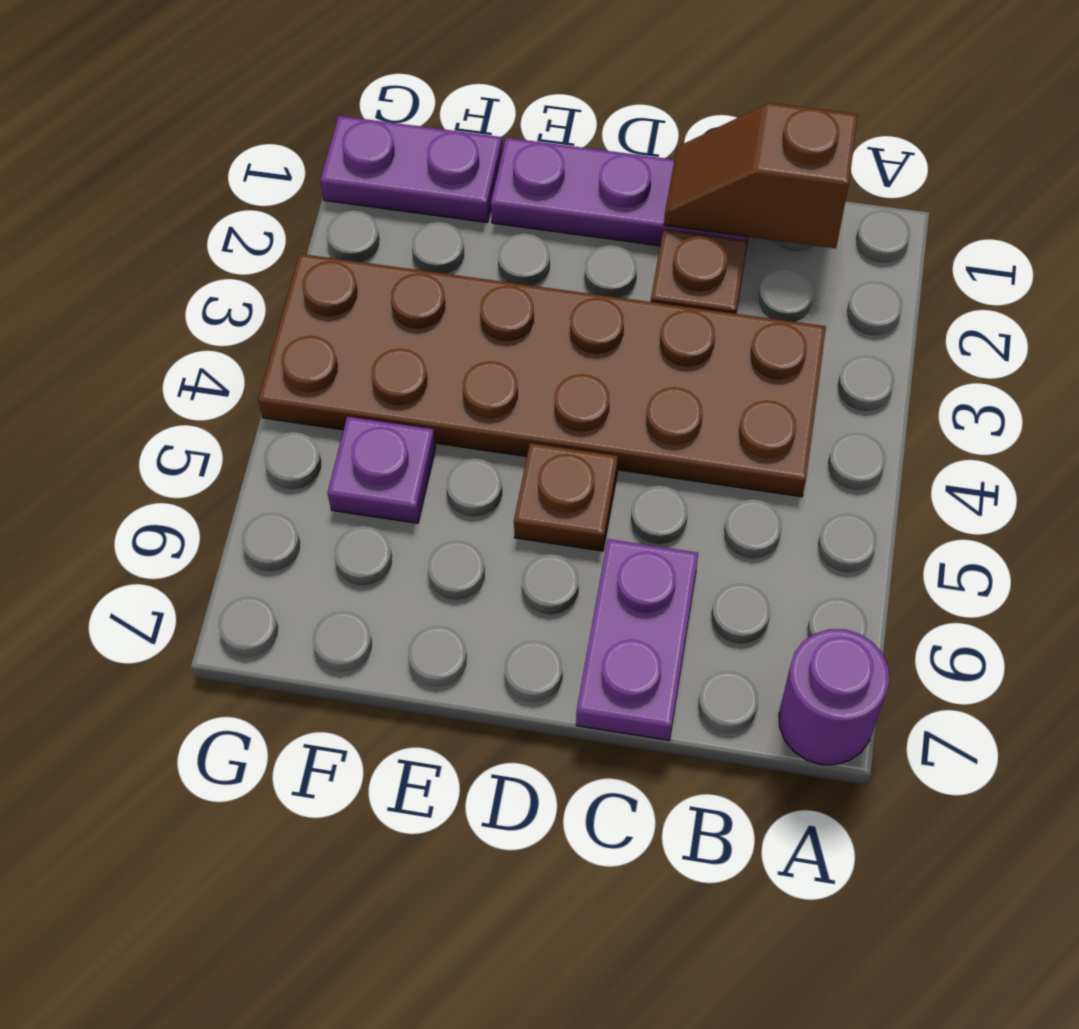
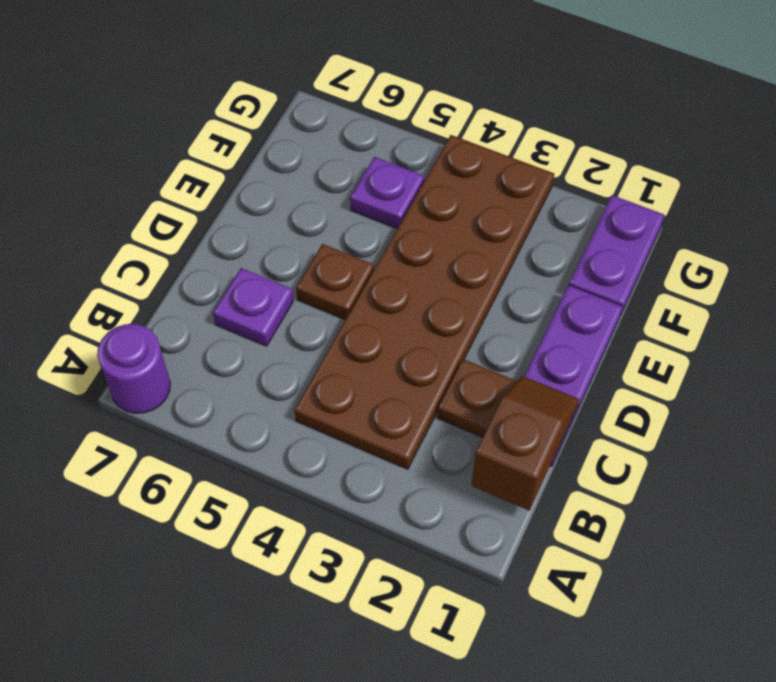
purple 1x2 plate [576,539,698,740] -> purple 1x1 plate [213,268,294,346]

